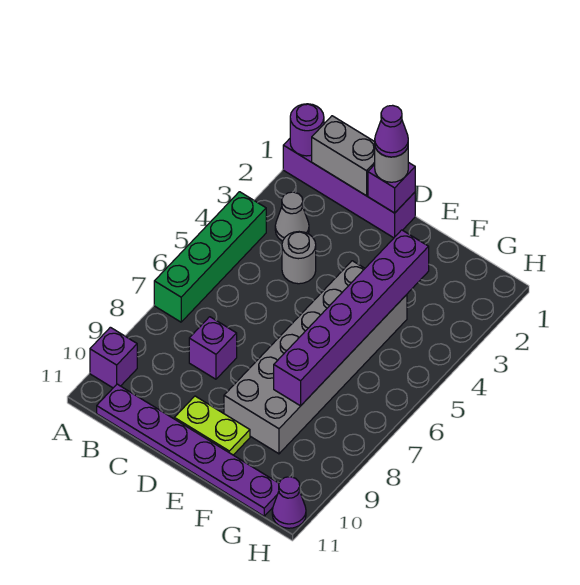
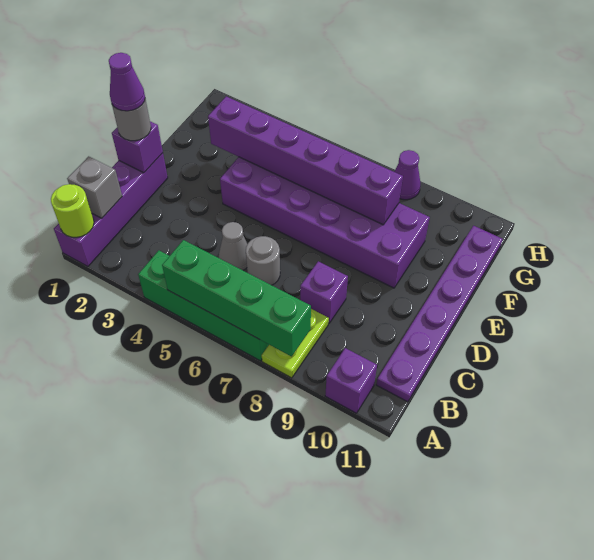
purple 1x1 round brick [290,104,324,156] -> lime 1x1 round brick [51,184,94,237]
none -> green 1x4 brick [162,240,311,356]
grey 1x2 brick [312,116,375,196] -> grey 1x1 brick [67,156,122,218]
grey 1x1 cone [275,192,309,241] -> grey 1x1 cone moved to [219,222,247,270]
grey 1x1 round brick [282,232,316,284] -> grey 1x1 round brick moved to [246,236,280,285]
lime 1x2 plate [174,396,250,455] -> lime 1x2 plate moved to [262,309,329,378]
grey 2x6 brick [224,261,407,454] -> purple 2x6 brick [220,157,430,288]
purple 1x1 cone [272,477,306,528] -> purple 1x1 cone moved to [395,150,420,200]

